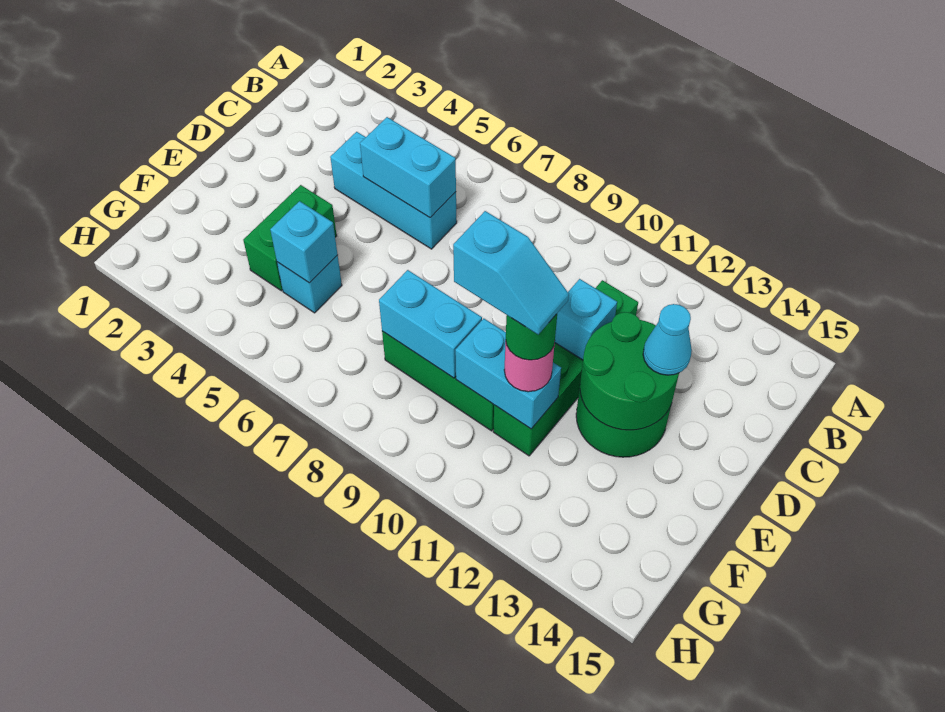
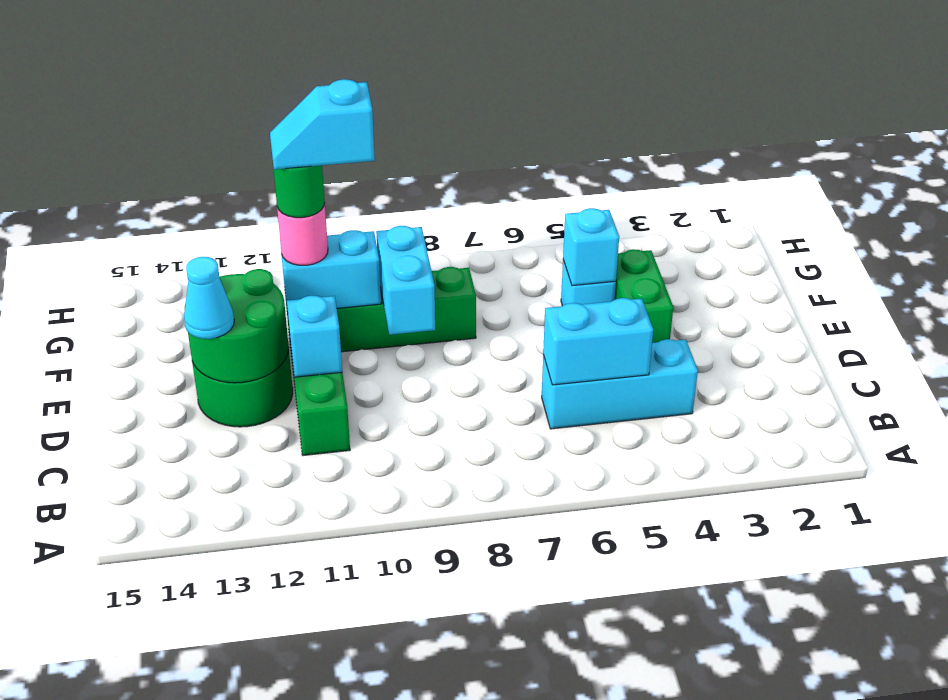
cyan 1x2 brick [379,270,482,378] -> cyan 1x2 brick turned to [376,226,435,335]

